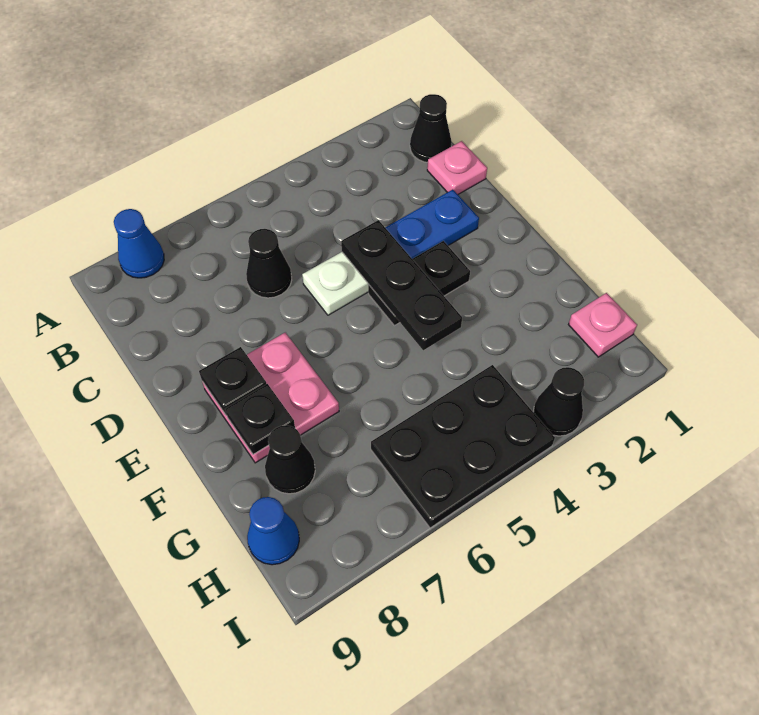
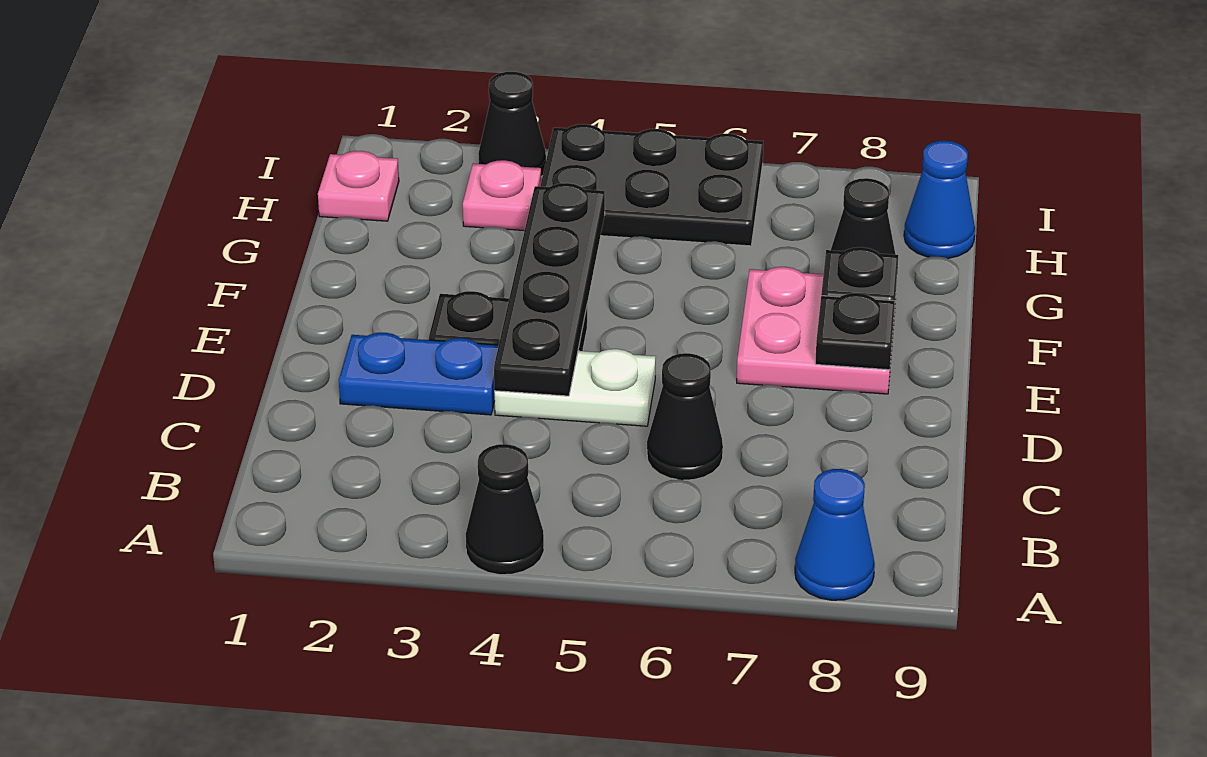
black 1x1 cone [410,94,452,162] -> black 1x1 cone moved to [466,444,544,575]
pink 1x1 plate [427,141,487,194] -> pink 1x1 plate moved to [463,160,541,231]
black 1x3 plate [341,220,462,350] -> black 1x4 plate [494,183,605,396]

